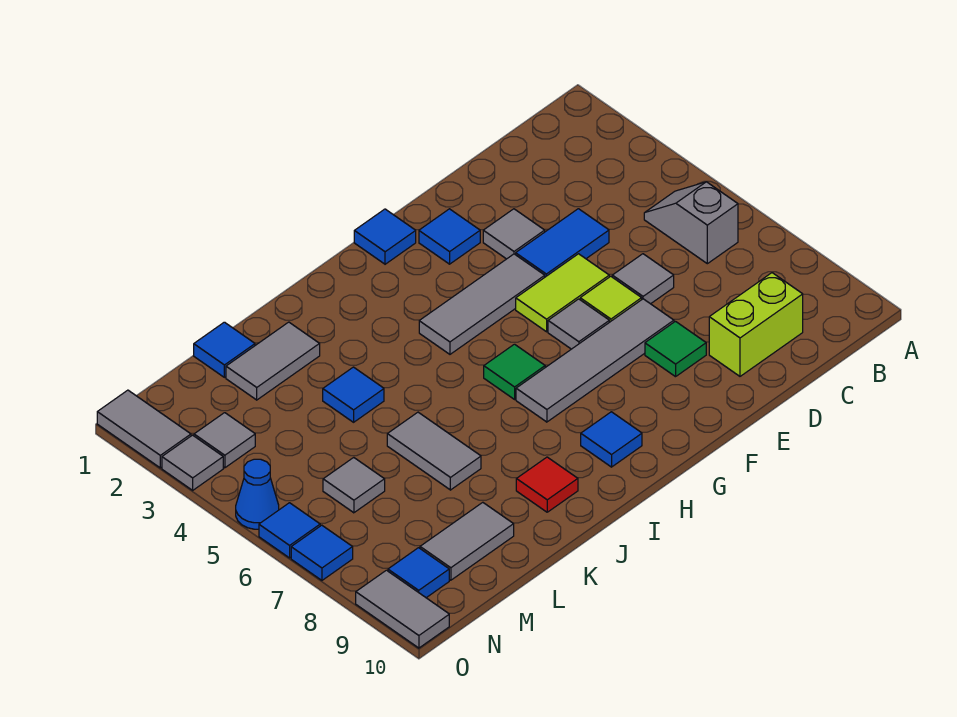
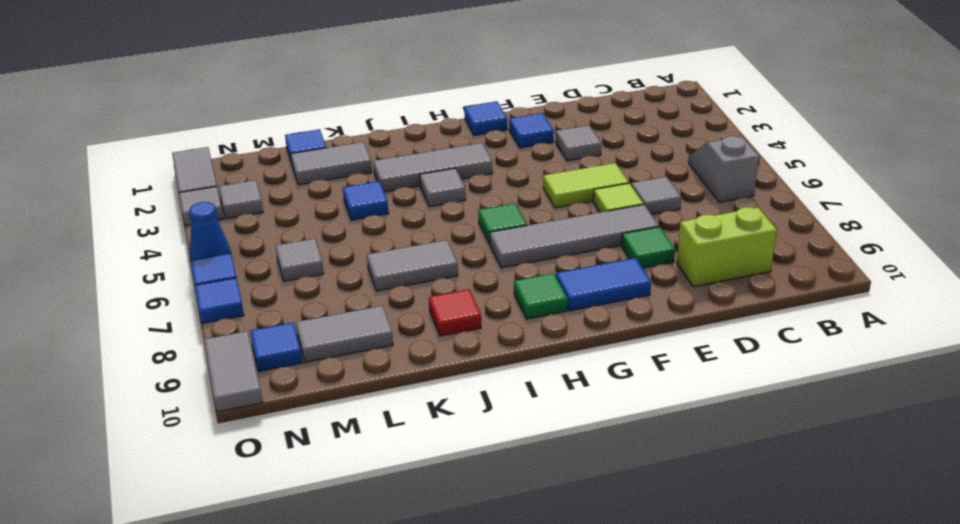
blue 1x2 tile [516,209,609,277] -> blue 1x2 tile moved to [556,258,651,311]
grey 1x3 tile [419,254,545,354] -> grey 1x3 tile moved to [373,143,493,192]
grey 1x1 tile [548,299,609,349] -> grey 1x1 tile moved to [420,168,466,207]
blue 1x1 tile [581,412,642,467] -> green 1x1 tile [514,273,567,319]
grey 1x2 tile [387,412,481,490] -> grey 1x2 tile turned to [367,240,458,291]

